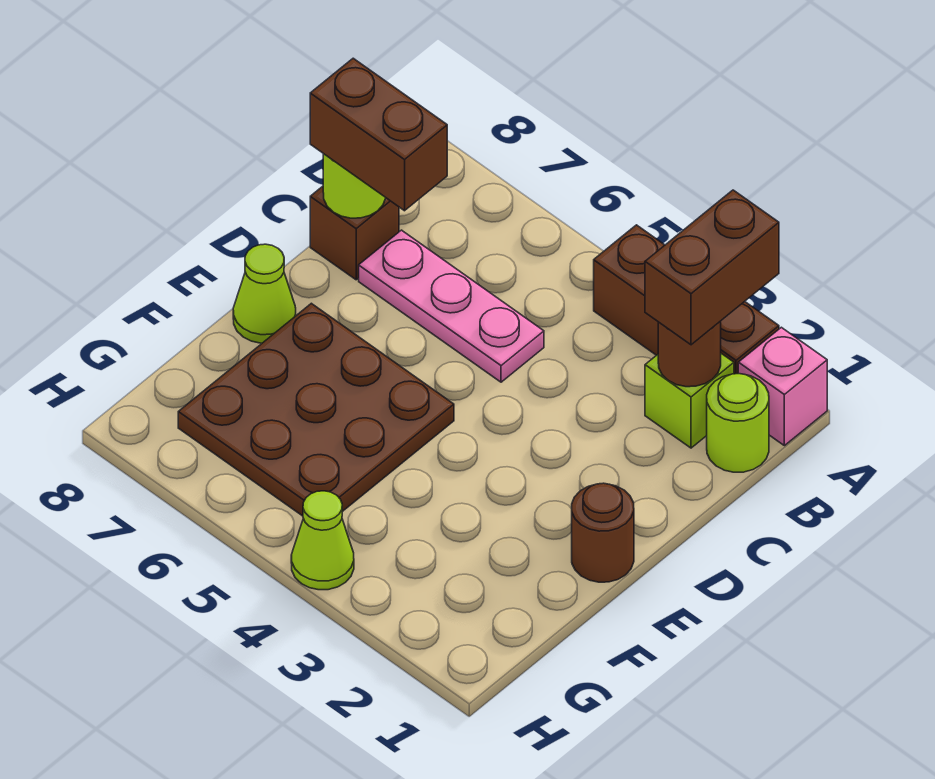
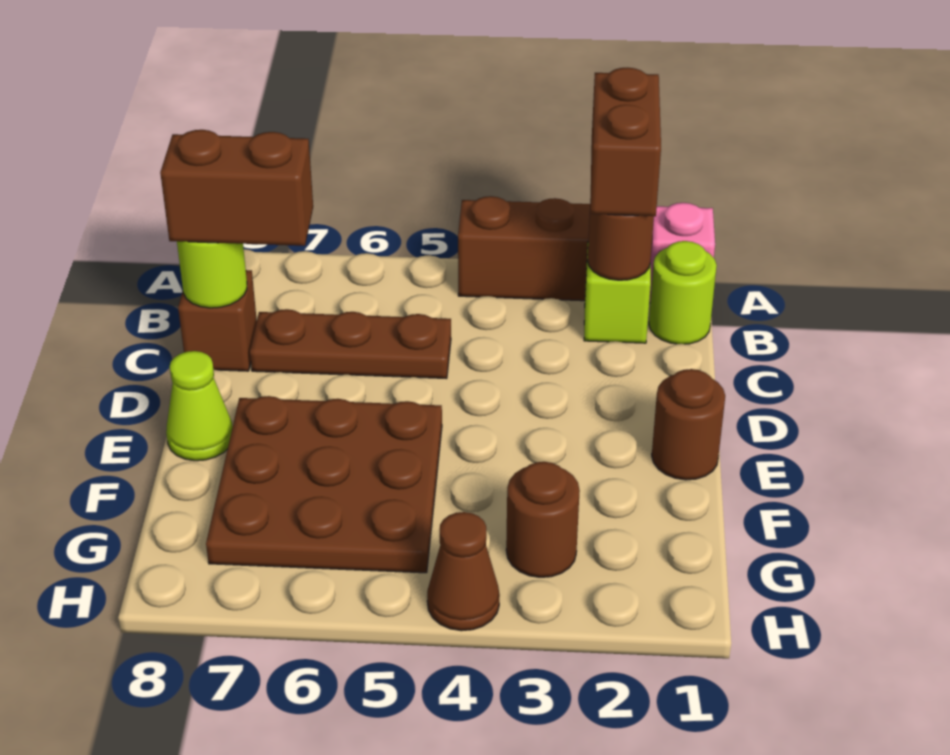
pink 1x3 plate [359,230,544,382] -> brown 1x3 plate [250,309,451,379]
none -> brown 1x1 round brick [506,462,580,577]
lime 1x1 cone [291,491,354,590] -> brown 1x1 cone [427,512,500,631]

